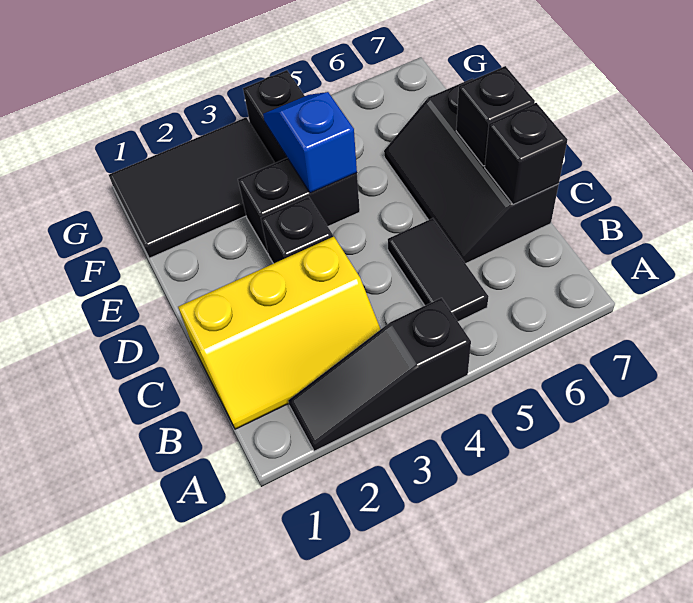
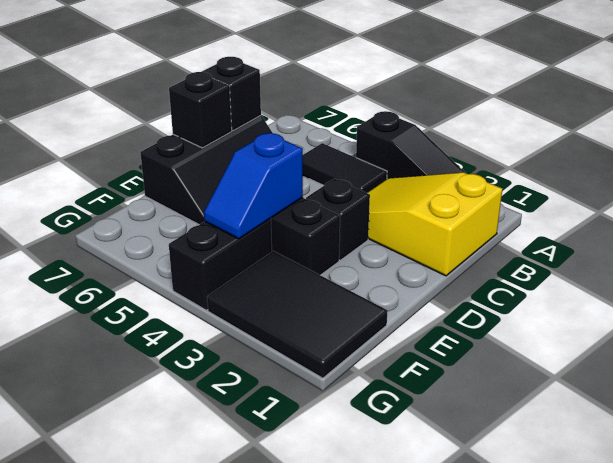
yellow 2x3 slope [178,237,381,429] -> yellow 2x3 slope turned to [368,173,502,276]
black 1x2 tile [388,218,488,322] -> black 1x2 tile turned to [303,143,387,193]

